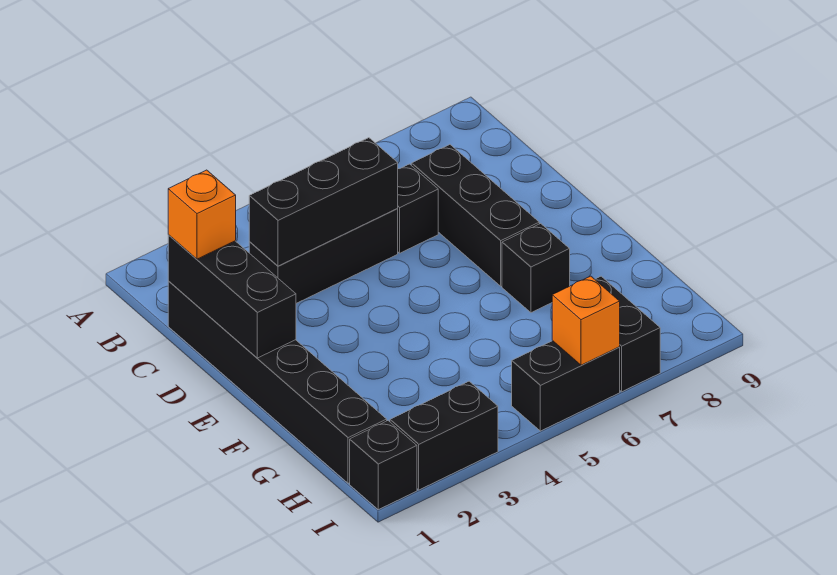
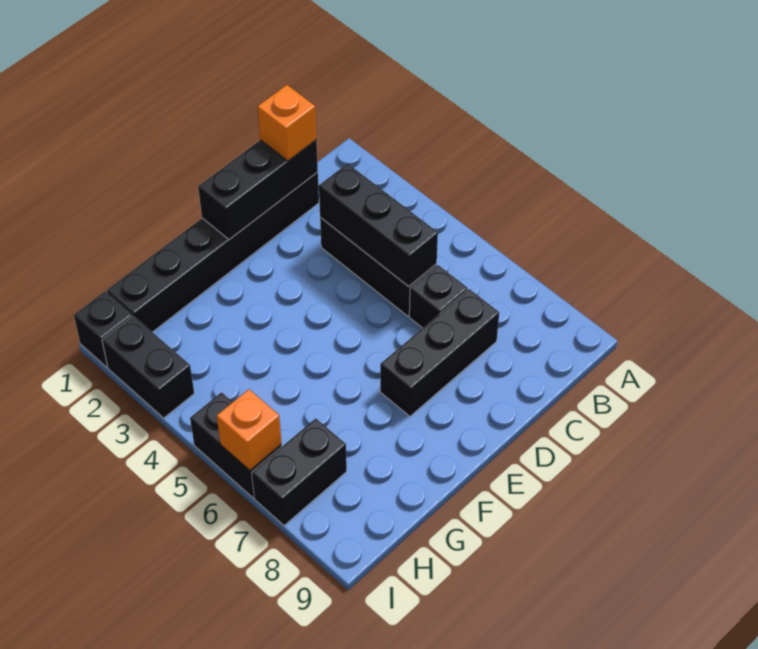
black 1x1 brick [502,224,570,313] -> none

